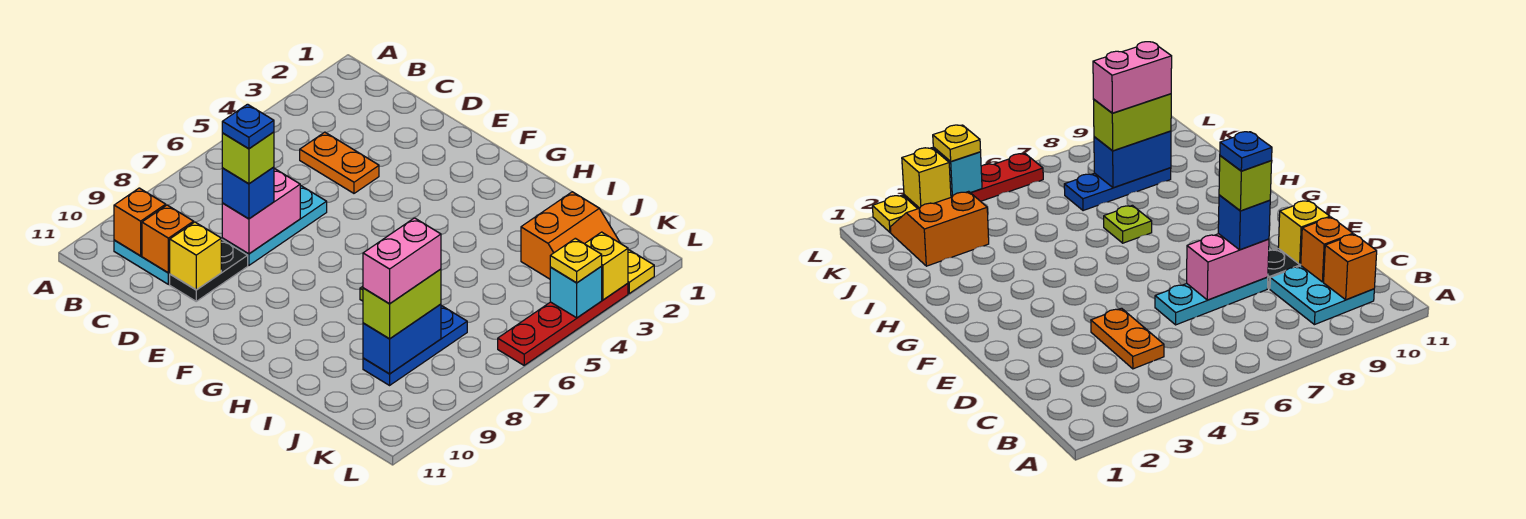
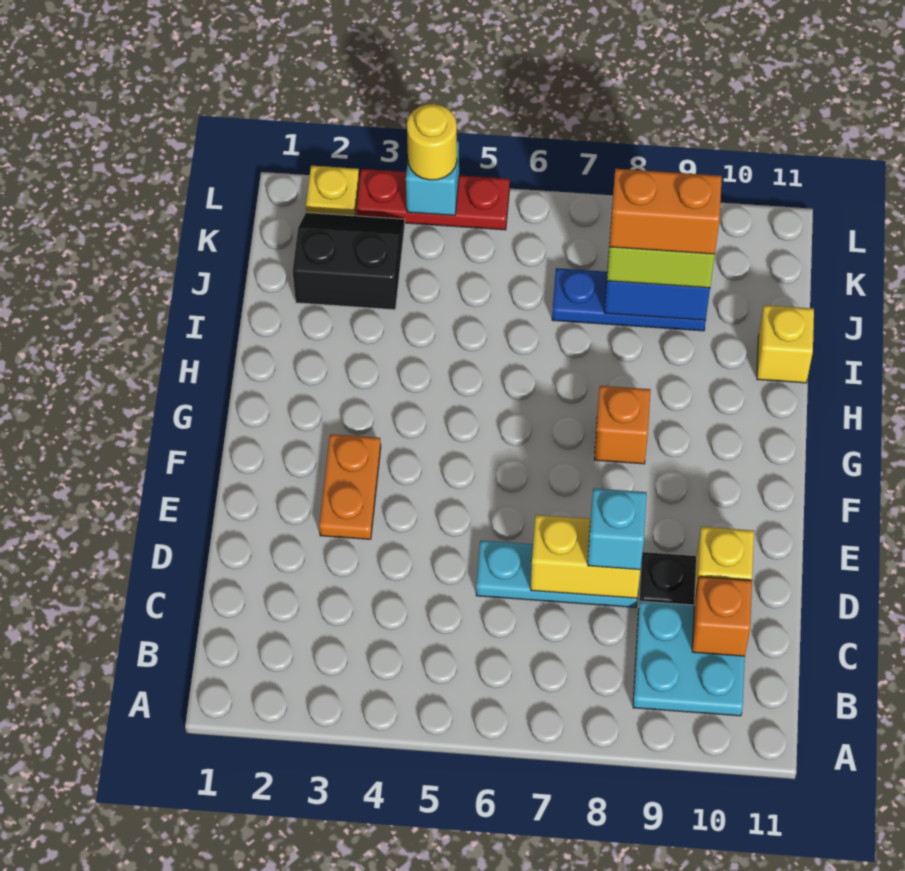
orange 1x1 brick [114,188,166,256] -> orange 1x1 brick moved to [594,386,650,464]
orange 1x2 plate [300,132,379,193] -> orange 1x2 plate moved to [319,434,381,539]
pink 1x2 brick [222,168,300,254] -> yellow 1x2 brick [531,515,640,598]
blue 1x1 brick [222,167,274,219] -> cyan 1x1 brick [588,488,647,570]
lime 1x1 brick [222,132,274,184] -> none
blue 1x1 plate [222,104,274,149] -> none
lime 1x1 plate [1104,205,1152,243] -> none
orange 2x2 slope [521,192,620,279] -> black 2x2 slope [293,213,405,310]
pink 1x2 brick [363,218,441,304] -> orange 1x2 brick [610,169,722,254]
red 1x4 plate [498,283,628,365] -> red 1x3 plate [356,169,510,230]
yellow 1x1 brick [585,232,628,300] -> yellow 1x1 brick moved to [757,305,814,383]
yellow 1x1 plate [550,238,602,283] -> yellow 1x1 round brick [407,104,457,180]

